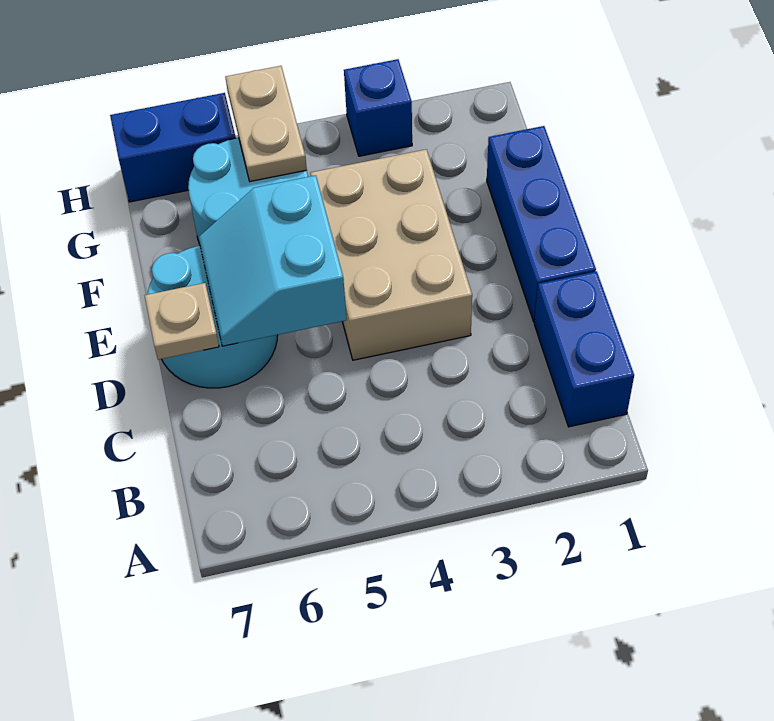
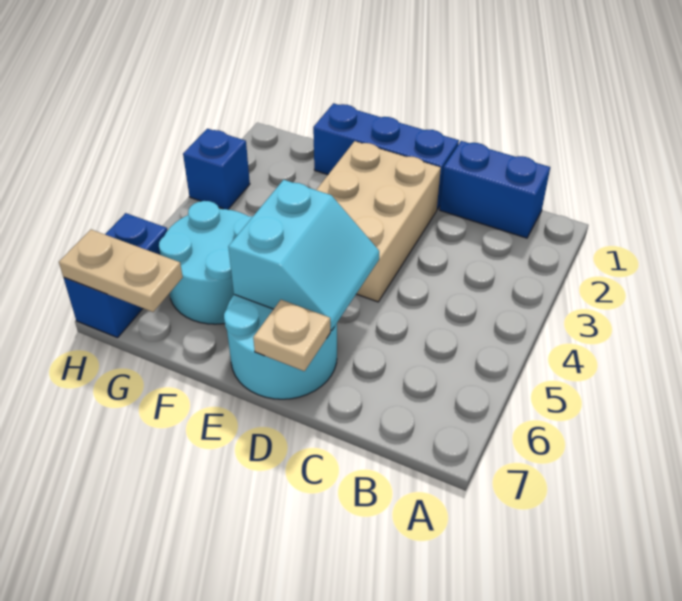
tan 2x3 brick [310,149,472,360] -> tan 2x3 brick turned to [317,141,441,302]
cyan 2x2 slope [199,175,347,346] -> cyan 2x2 slope turned to [228,180,379,331]
tan 1x2 plate [225,66,307,181] -> tan 1x2 plate moved to [59,230,183,312]

